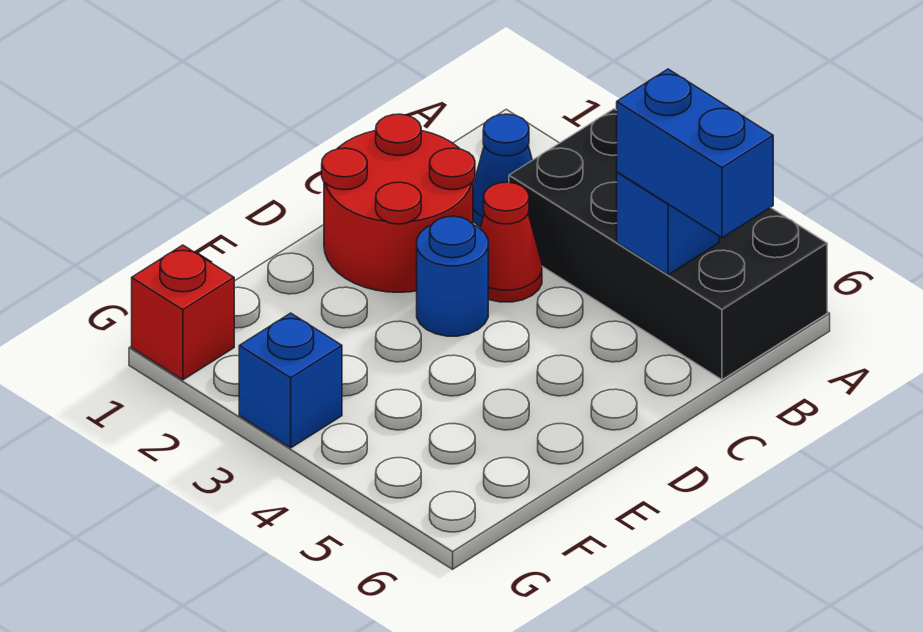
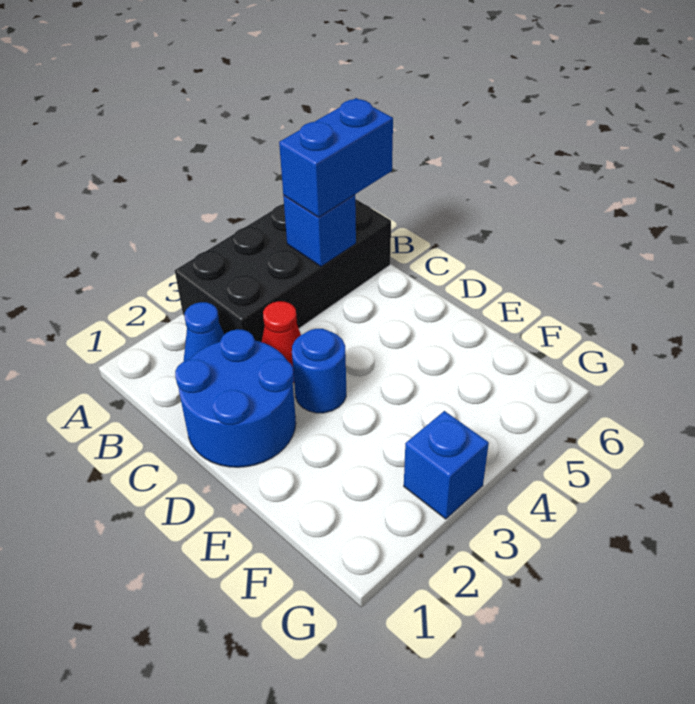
red 2x2 round brick [322,114,475,292] -> blue 2x2 round brick [175,329,296,467]
red 1x1 brick [132,245,234,380] -> none

